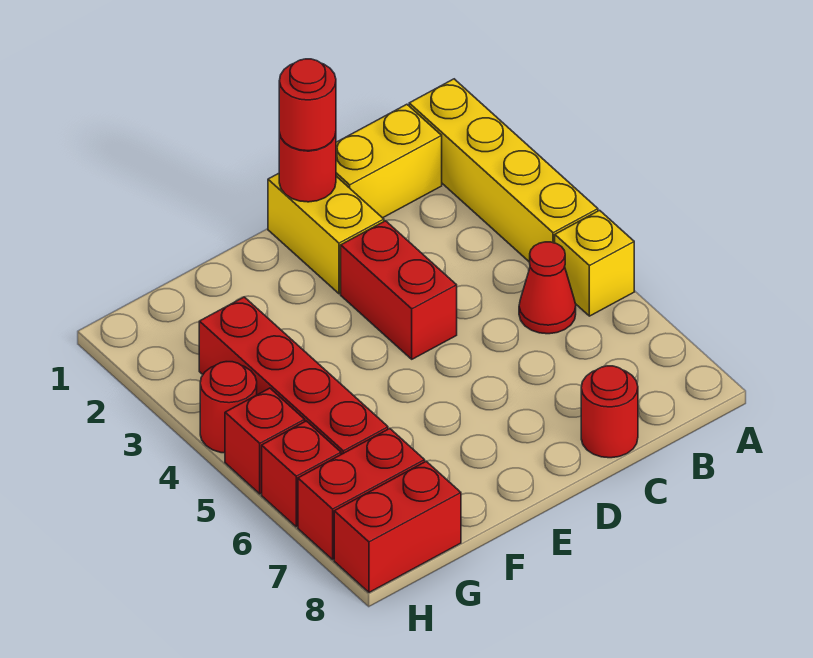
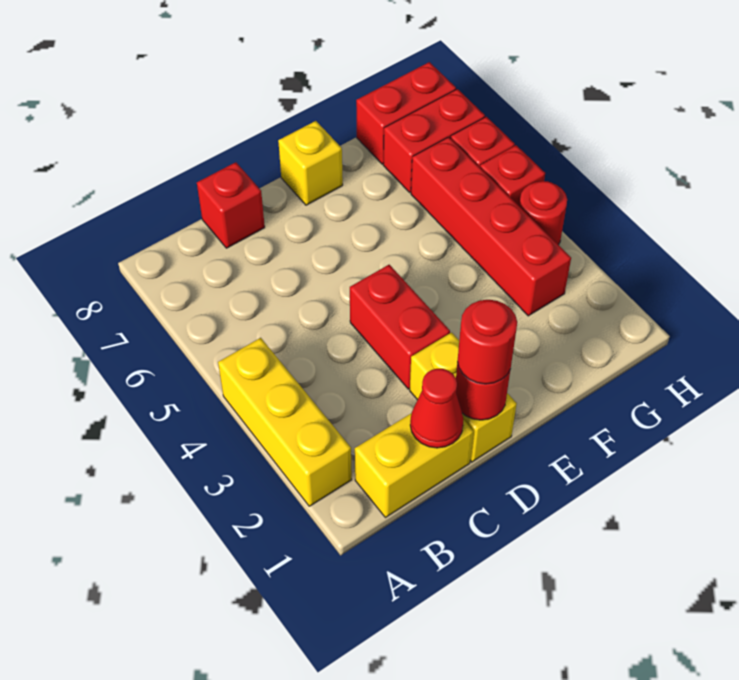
yellow 1x4 brick [409,79,598,262] -> yellow 1x3 brick [218,338,352,506]
yellow 1x1 brick [555,210,634,316] -> yellow 1x1 brick moved to [278,121,343,205]
red 1x1 cone [519,242,576,334] -> red 1x1 cone moved to [410,369,464,448]
red 1x1 round brick [581,366,638,458] -> red 1x1 brick [197,162,265,248]

